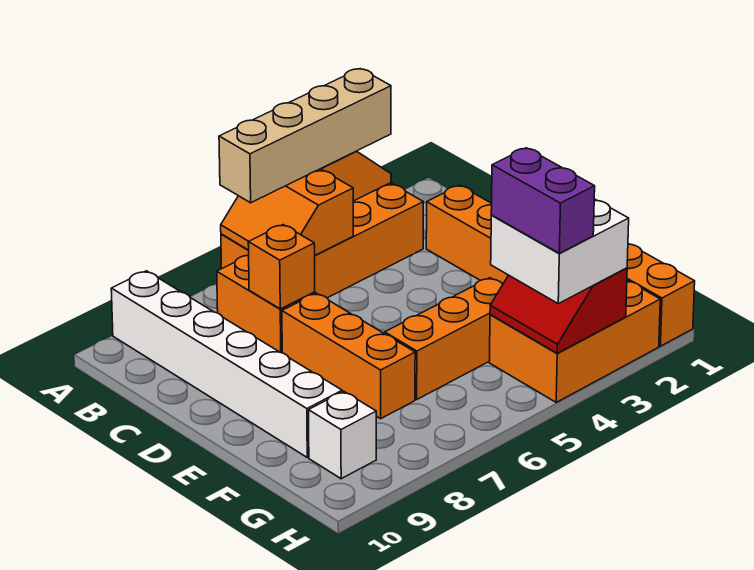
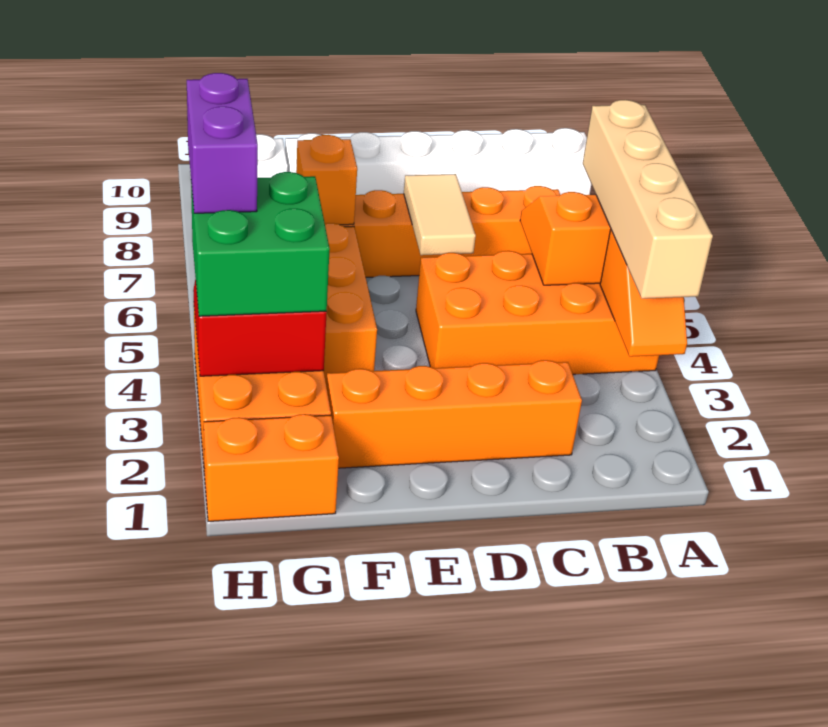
orange 2x4 brick [221,183,423,298] -> orange 2x4 brick turned to [416,251,659,374]
orange 1x1 brick [248,225,315,309] -> orange 1x1 brick moved to [296,135,357,225]
none -> tan 1x2 tile [404,174,476,255]
white 2x2 brick [491,199,629,304] -> green 2x2 brick [191,172,330,316]
purple 1x2 brick [491,148,595,253] -> purple 1x2 brick turned to [187,73,258,213]

